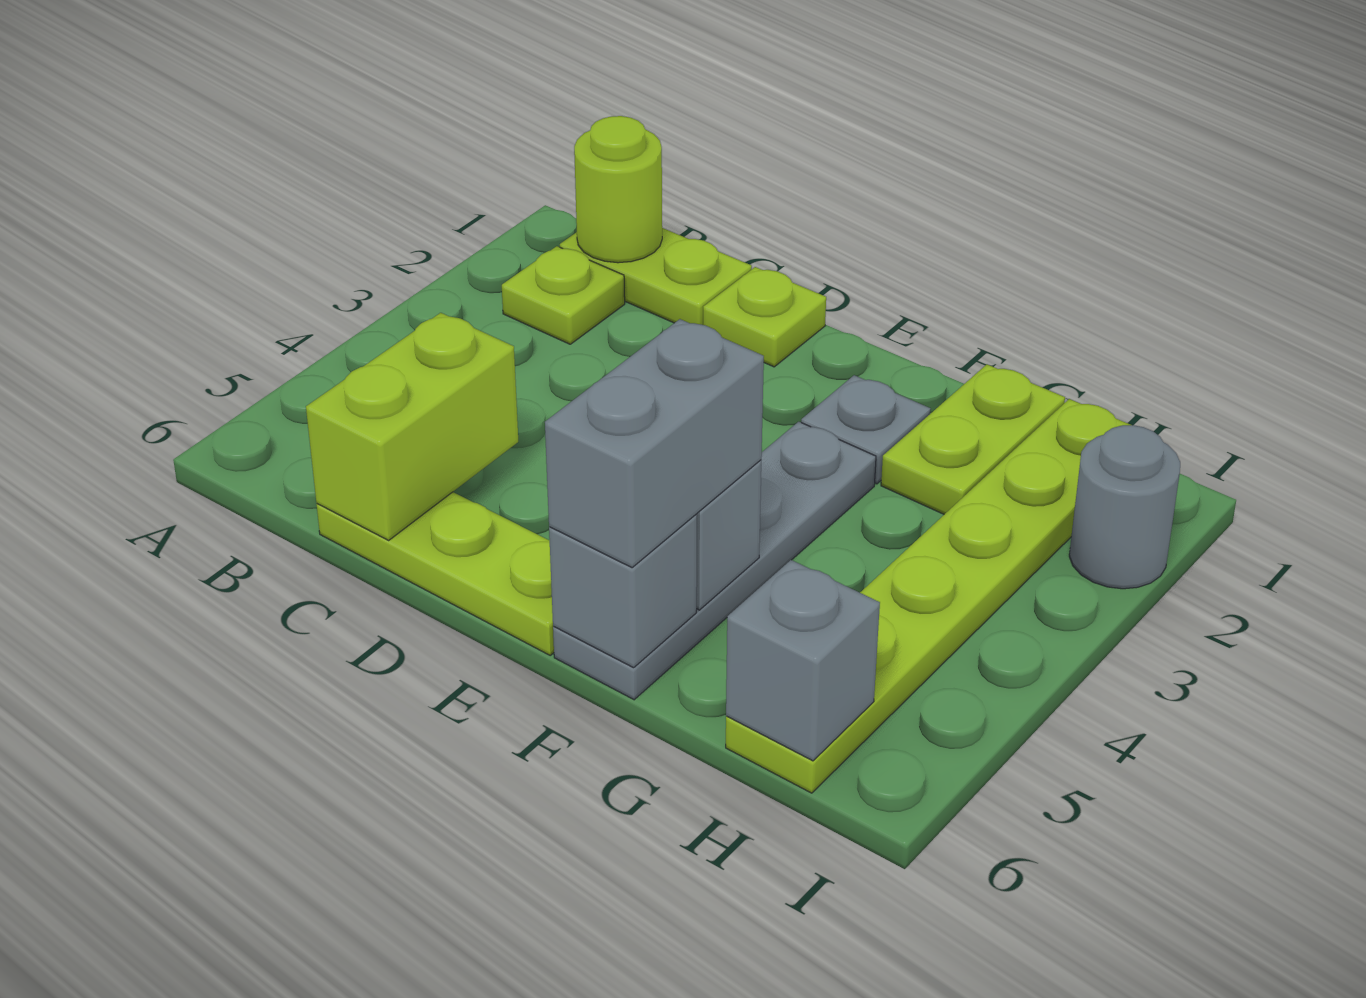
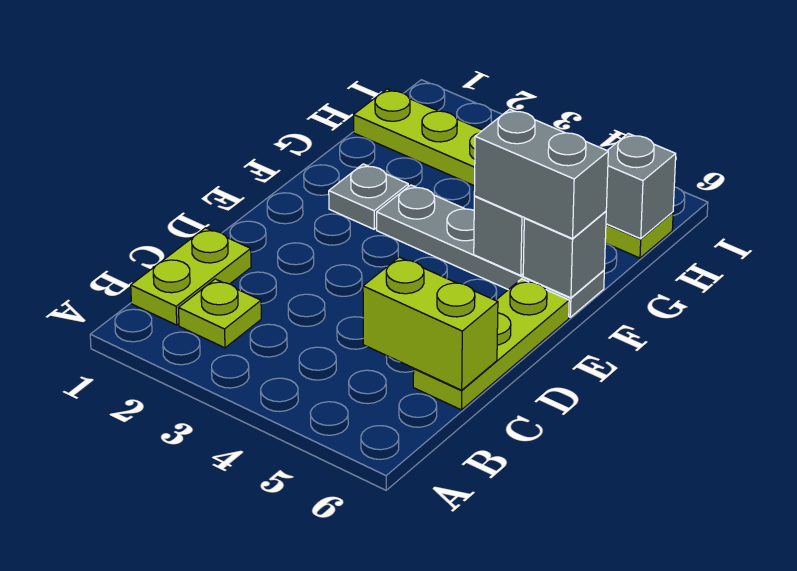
lime 1x1 round brick [574,116,662,263] -> none
lime 1x1 plate [703,267,826,367] -> none
lime 1x2 plate [881,364,1065,514] -> none
grey 1x1 round brick [1069,425,1180,589] -> none

